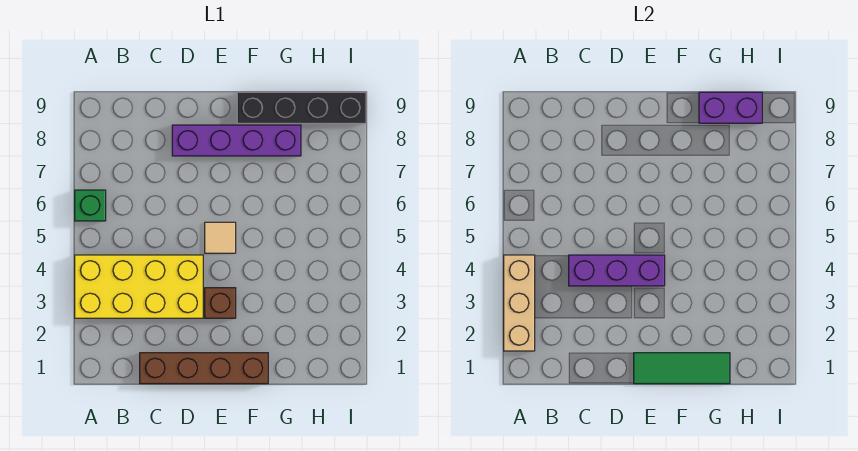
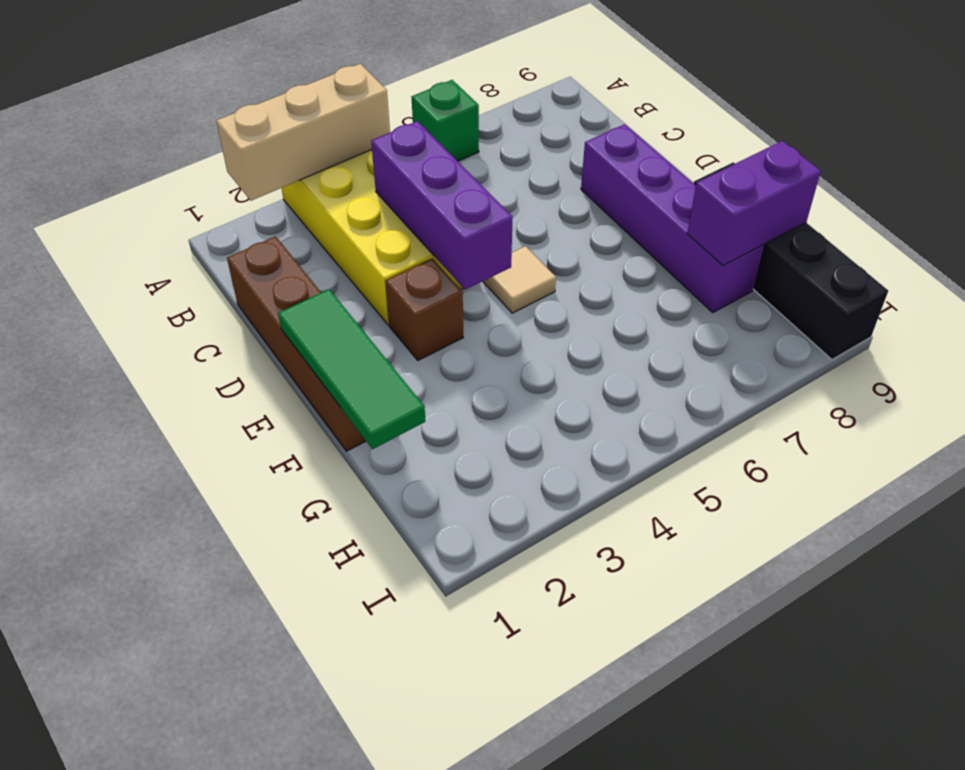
purple 1x2 brick [699,92,762,123] -> purple 1x2 brick turned to [687,141,821,266]

